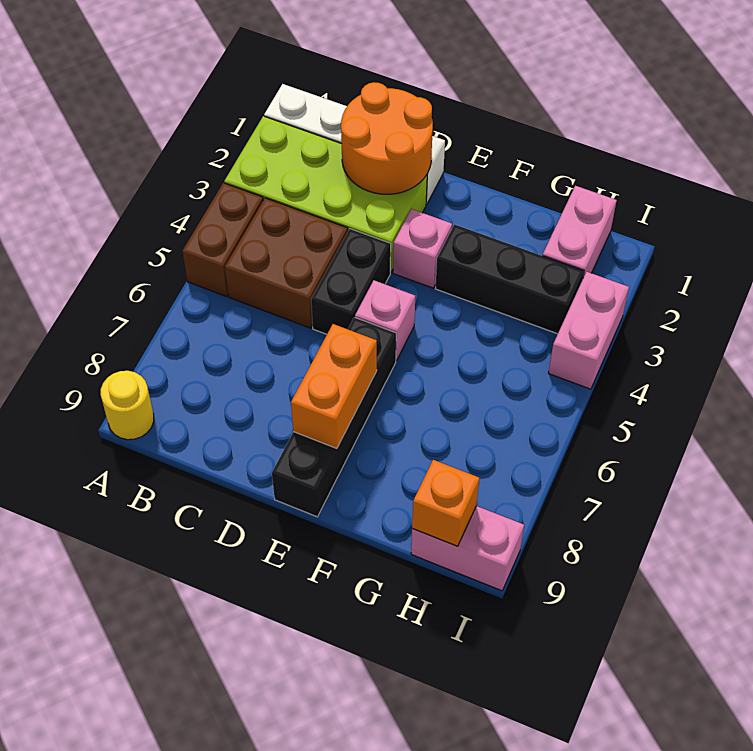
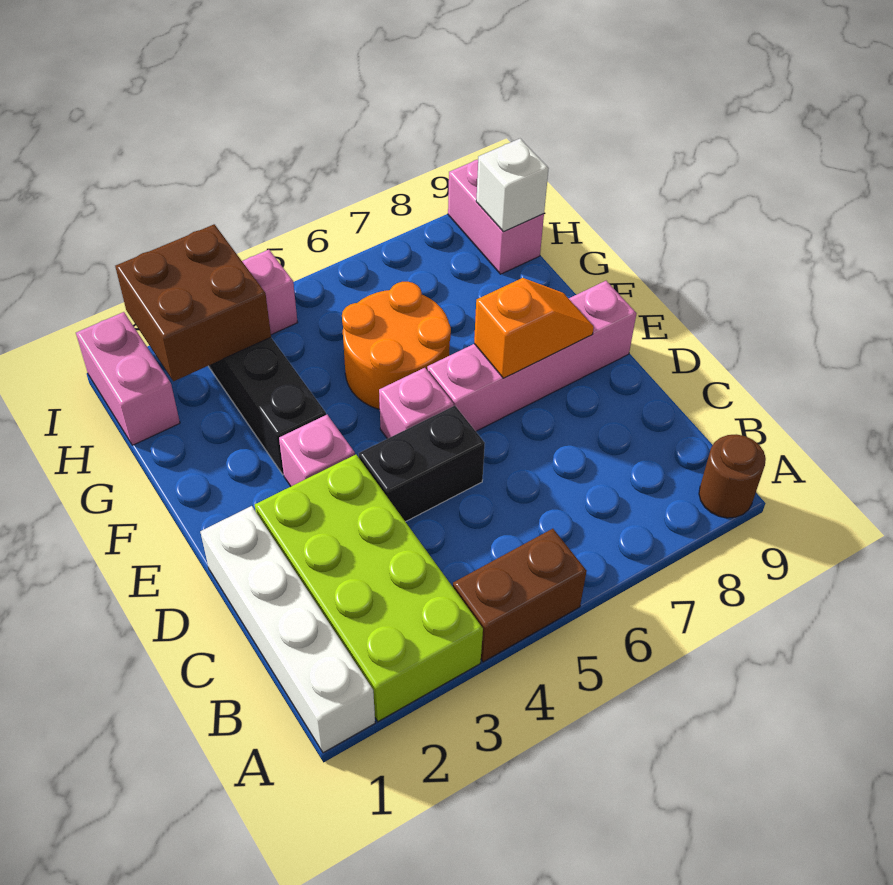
yellow 1x1 round brick [101,371,154,440] -> brown 1x1 round brick [699,434,766,518]
brown 2x2 brick [225,198,348,328] -> brown 2x2 brick moved to [115,224,271,381]
orange 2x2 round brick [341,82,433,194] -> orange 2x2 round brick moved to [342,282,451,409]
black 1x4 brick [272,317,396,517] -> pink 1x4 brick [427,281,636,431]
orange 1x2 brick [291,324,377,448] -> orange 1x2 slope [474,278,594,378]
pink 1x2 brick [543,186,617,278] -> pink 1x2 brick turned to [76,312,180,445]
orange 1x1 brick [412,460,479,546] -> white 1x1 brick [476,139,549,232]

